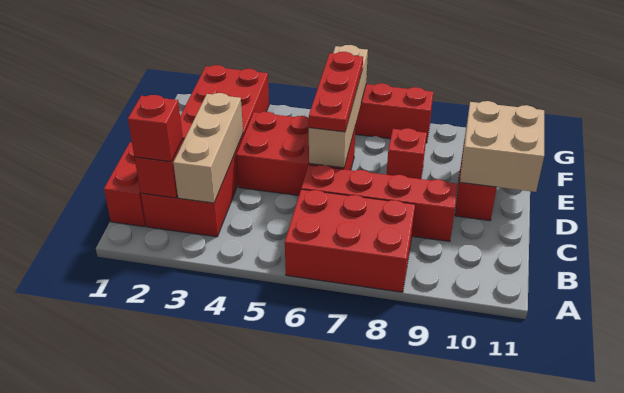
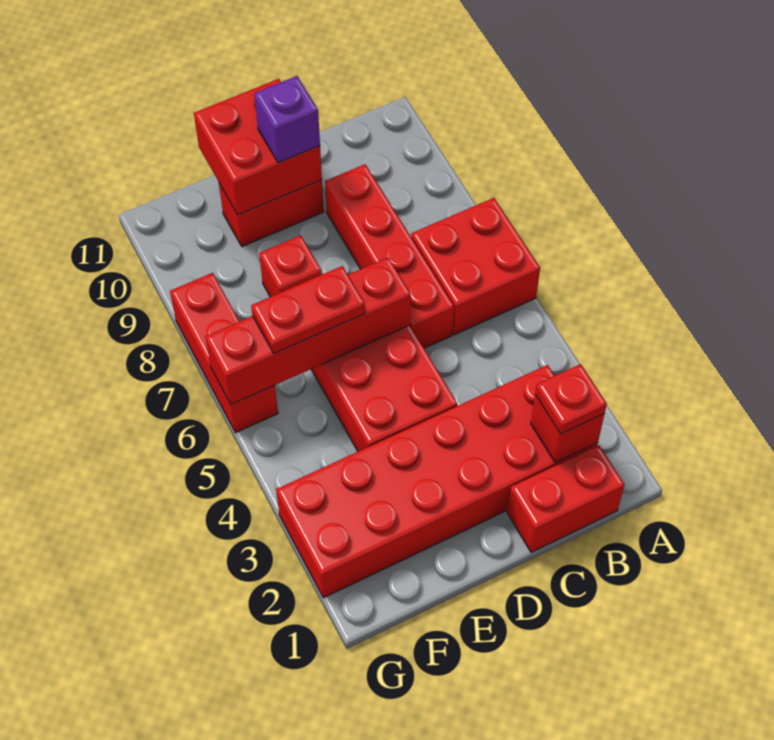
red 2x3 brick [285,189,415,292] -> red 2x2 brick [411,198,540,335]
red 1x1 brick [128,95,183,162] -> red 1x1 plate [535,364,607,434]
tan 1x3 brick [173,93,243,203] -> none
tan 1x4 brick [309,45,368,168] -> red 1x4 brick [205,258,411,405]
red 1x3 plate [309,52,363,132] -> red 1x2 plate [251,266,365,354]
tan 2x2 brick [460,101,544,192] -> red 2x2 brick [194,79,322,215]
none -> purple 1x1 brick [254,76,320,163]

